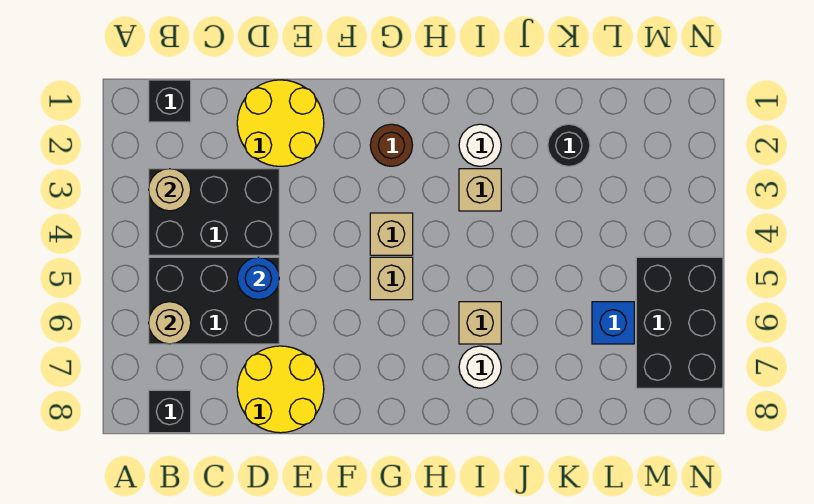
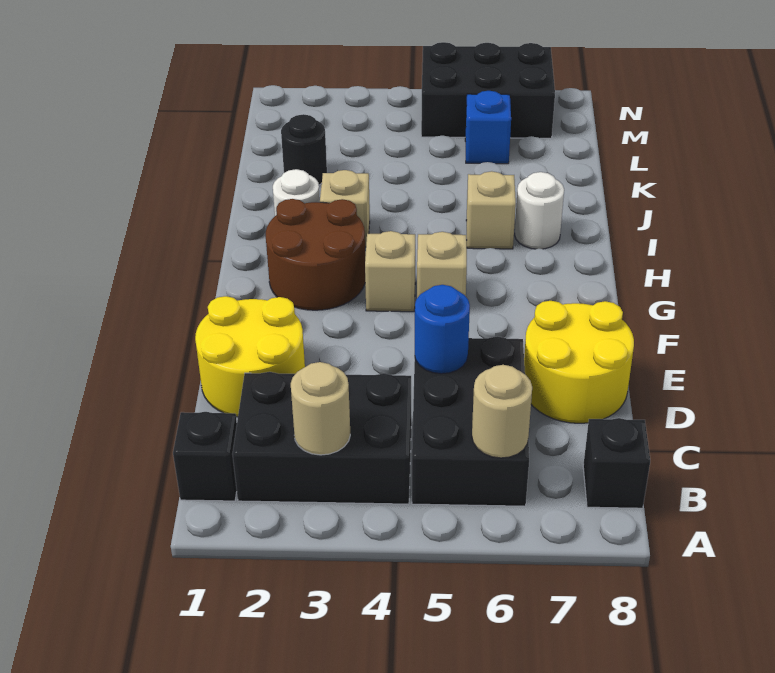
black 2x3 brick [149,169,279,255] -> black 2x3 brick turned to [232,372,411,504]
brown 1x1 round brick [370,124,413,166] -> brown 2x2 round brick [266,199,365,310]

